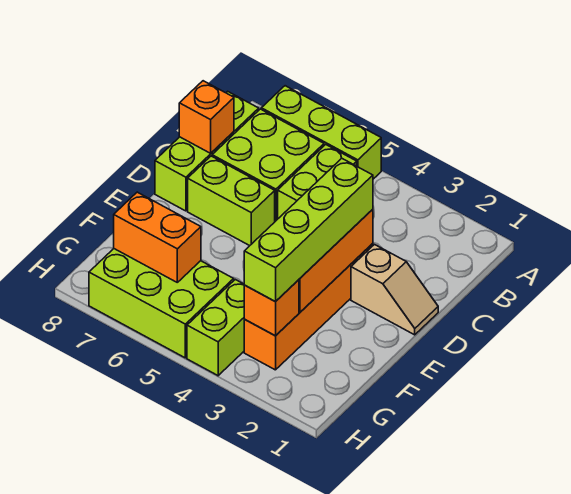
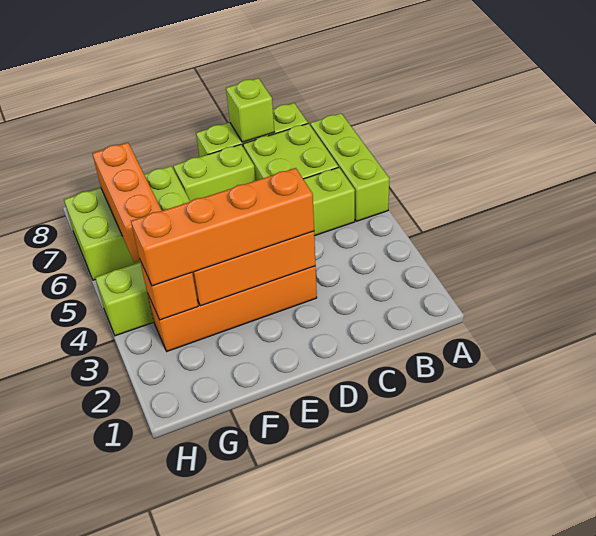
orange 1x1 brick [179,81,234,153] -> lime 1x1 brick [226,78,274,142]
tan 1x2 slope [351,245,438,335] -> none
lime 1x4 brick [244,158,373,302] -> orange 1x4 brick [131,168,314,286]
lime 1x2 brick [188,156,275,246] -> lime 1x2 brick turned to [173,144,256,201]
lime 2x3 brick [89,249,234,358] -> lime 2x3 brick turned to [64,166,190,280]
orange 1x2 brick [114,192,201,282] -> orange 1x3 brick [92,143,162,262]

